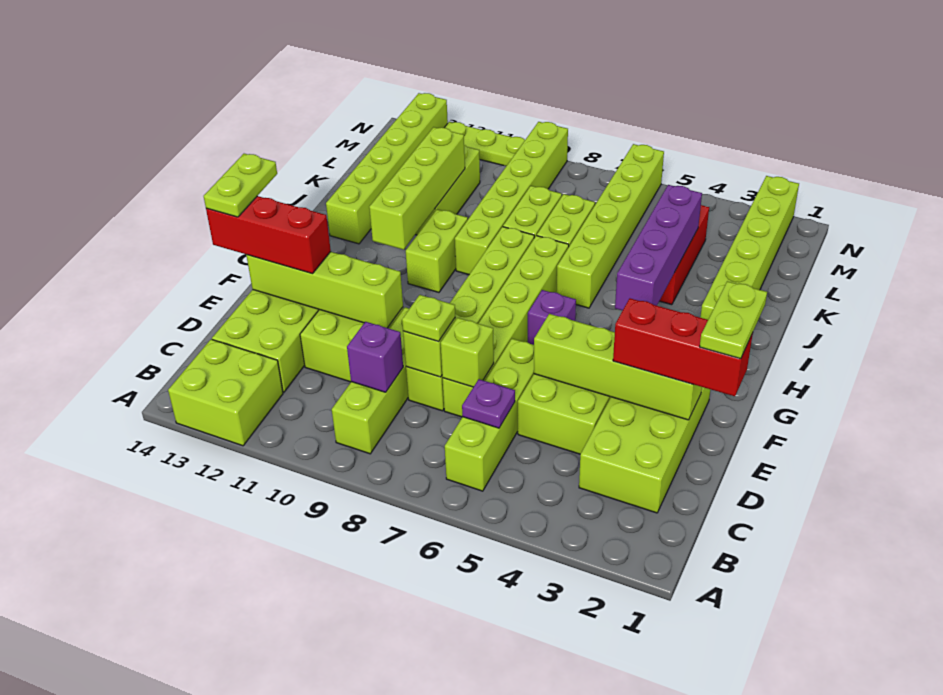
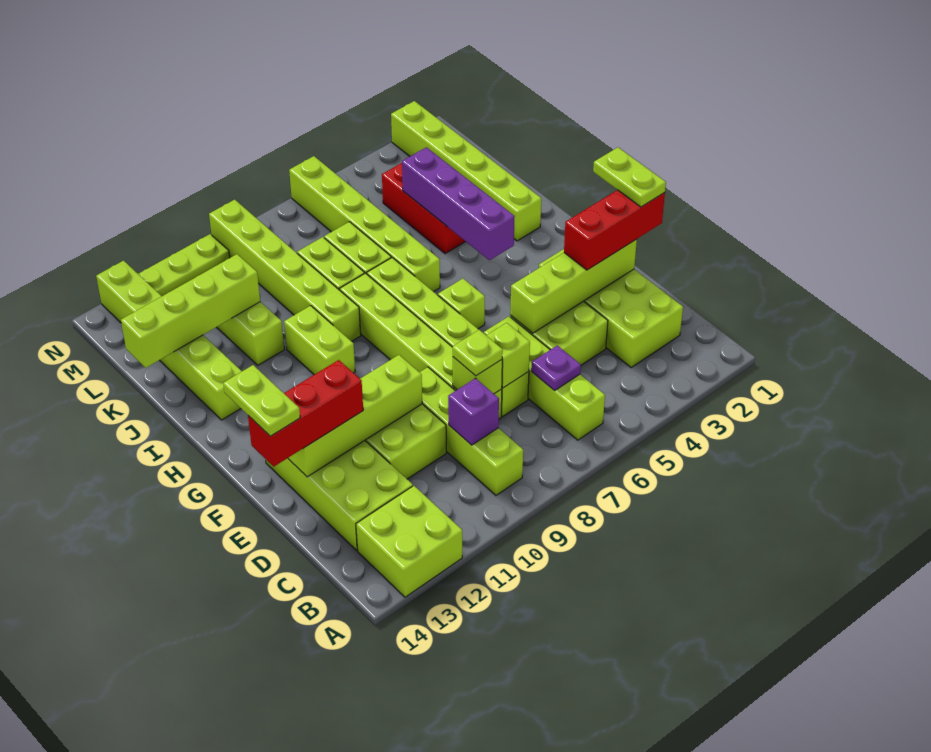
purple 1x1 brick [528,290,576,345] -> lime 1x1 brick [438,279,485,329]
lime 1x4 brick [369,127,465,250] -> lime 1x4 brick turned to [121,254,260,368]

